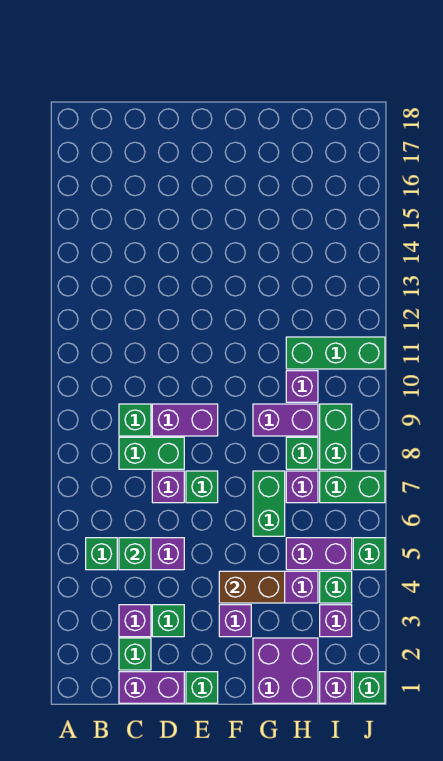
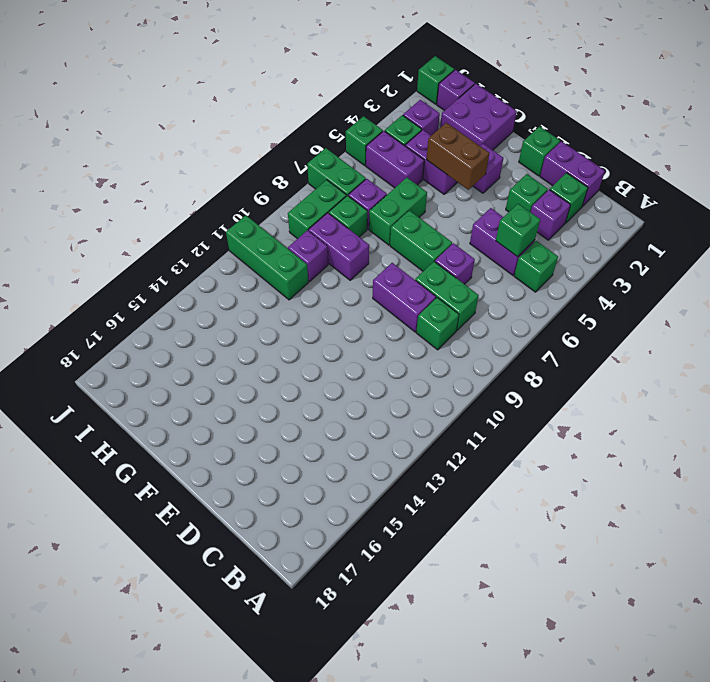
green 1x1 brick [186,471,218,503] -> green 1x2 brick [390,210,452,271]

